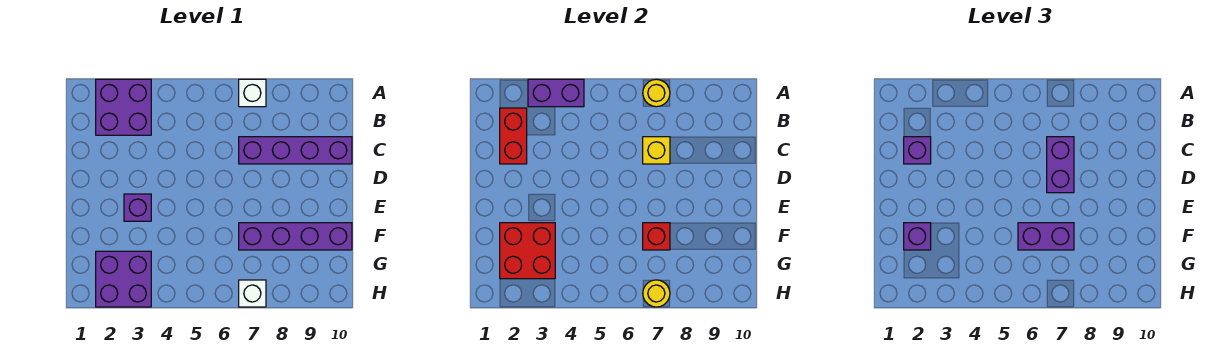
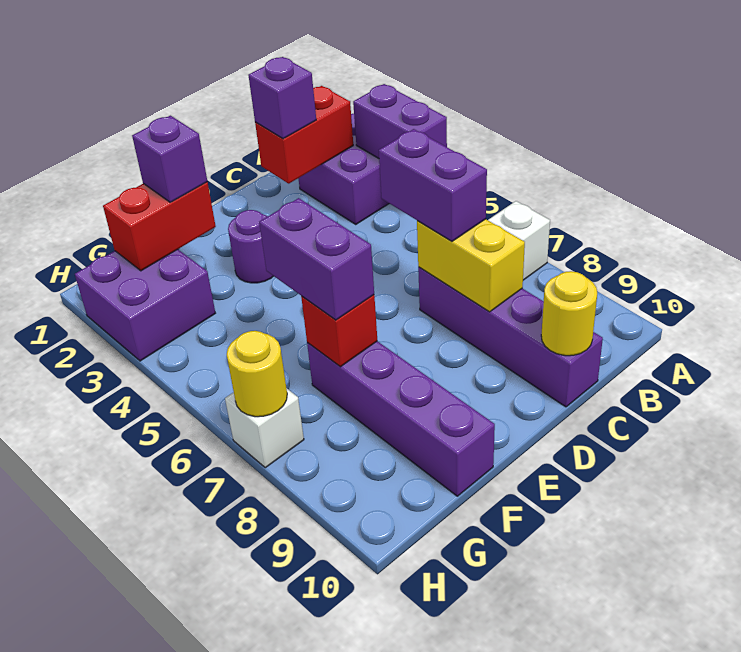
yellow 1x1 round brick [643,79,670,107] -> yellow 1x1 round brick moved to [541,271,597,356]
yellow 1x1 brick [643,137,670,164] -> yellow 1x2 brick [417,219,525,312]
purple 1x2 brick [1047,137,1074,193] -> purple 1x2 brick turned to [379,129,487,241]
purple 1x1 brick [124,194,151,221] -> purple 1x1 round brick [228,210,273,283]
red 2x2 brick [500,223,555,279] -> red 1x2 brick [103,182,216,271]

